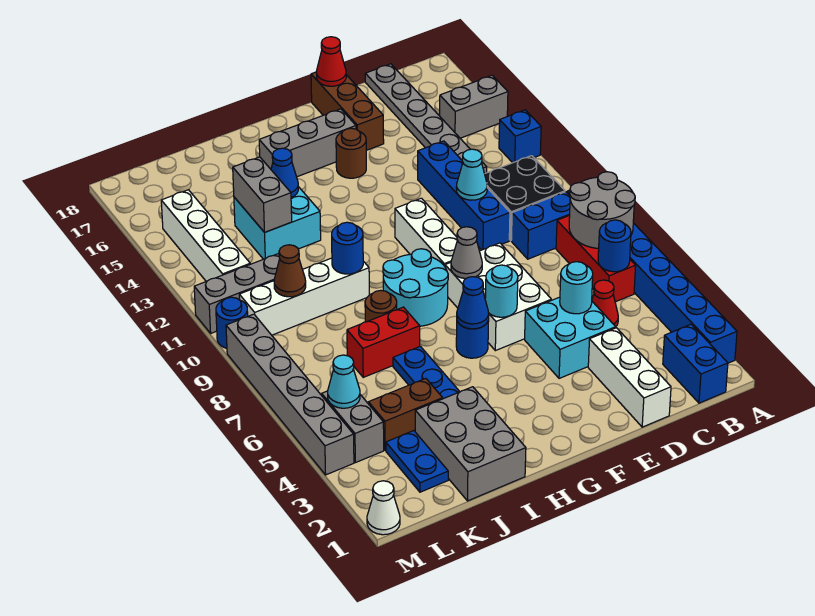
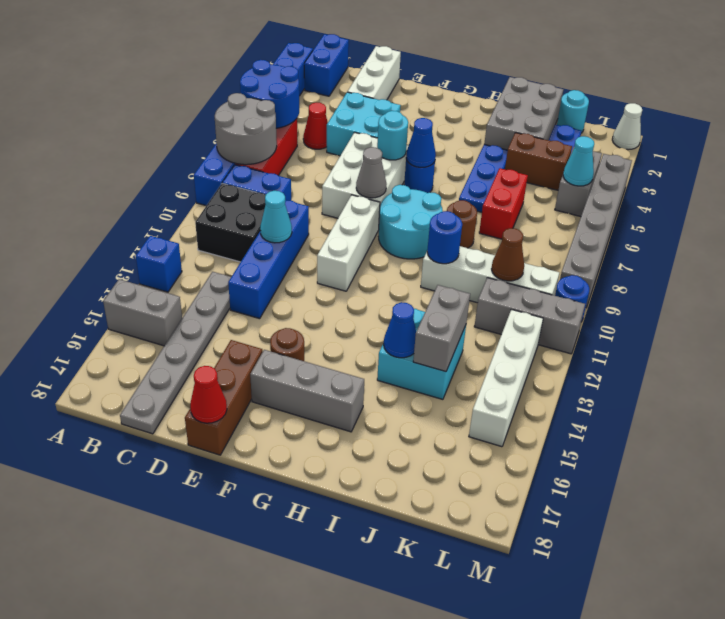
blue 1x1 round brick [598,220,631,272] -> blue 2x2 round brick [240,60,299,128]
cyan 1x1 round brick [560,262,593,314] -> cyan 1x1 round brick moved to [557,90,589,133]
red 1x2 brick [347,307,420,377] -> red 1x2 brick turned to [479,168,528,239]

